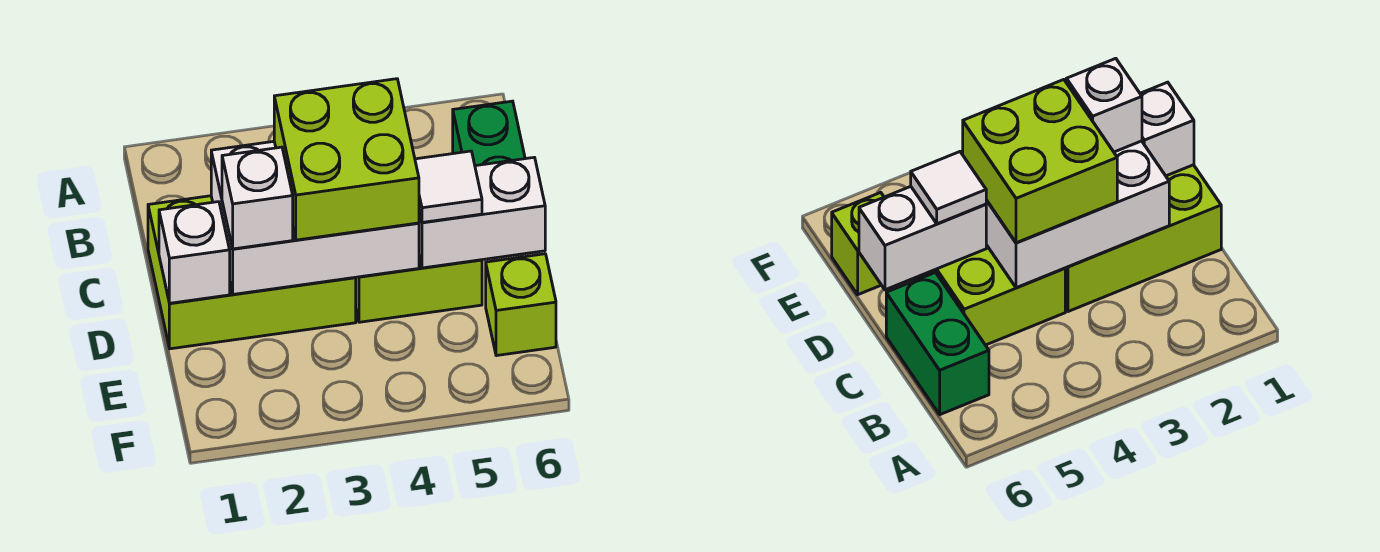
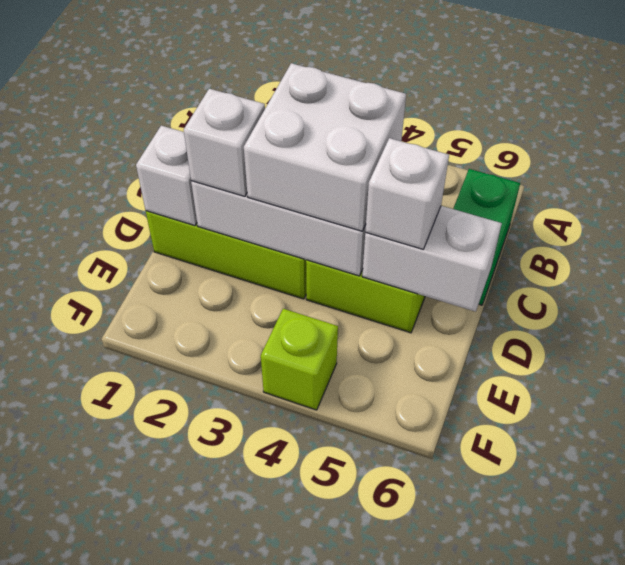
lime 2x2 brick [274,79,419,240] -> white 2x2 brick [244,63,406,231]
white 1x1 tile [415,151,482,222] -> white 1x1 brick [365,138,449,249]
lime 1x1 brick [486,254,556,356] -> lime 1x1 brick moved to [261,309,338,410]

